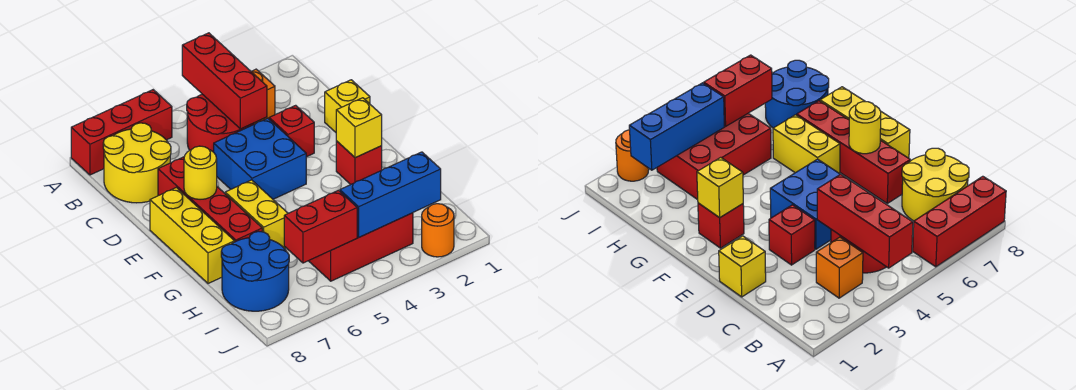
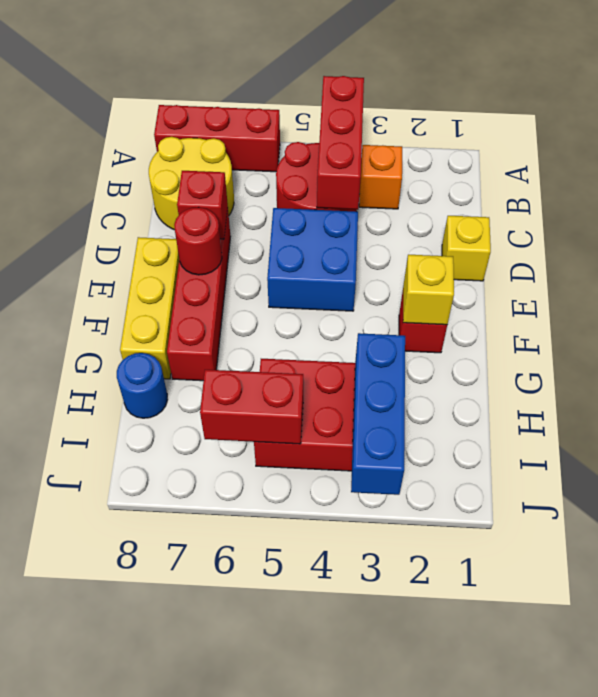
red 1x1 brick [269,105,314,157] -> red 1x1 brick moved to [177,171,228,239]
yellow 1x1 round brick [184,146,217,199] -> red 1x1 round brick [174,207,222,275]
yellow 1x2 brick [225,180,288,248] -> none
blue 2x2 round brick [221,231,289,311] -> blue 1x1 round brick [117,353,168,418]
blue 1x3 brick [340,152,441,237] -> blue 1x3 brick turned to [351,333,405,495]
orange 1x1 round brick [422,204,454,257] -> none

